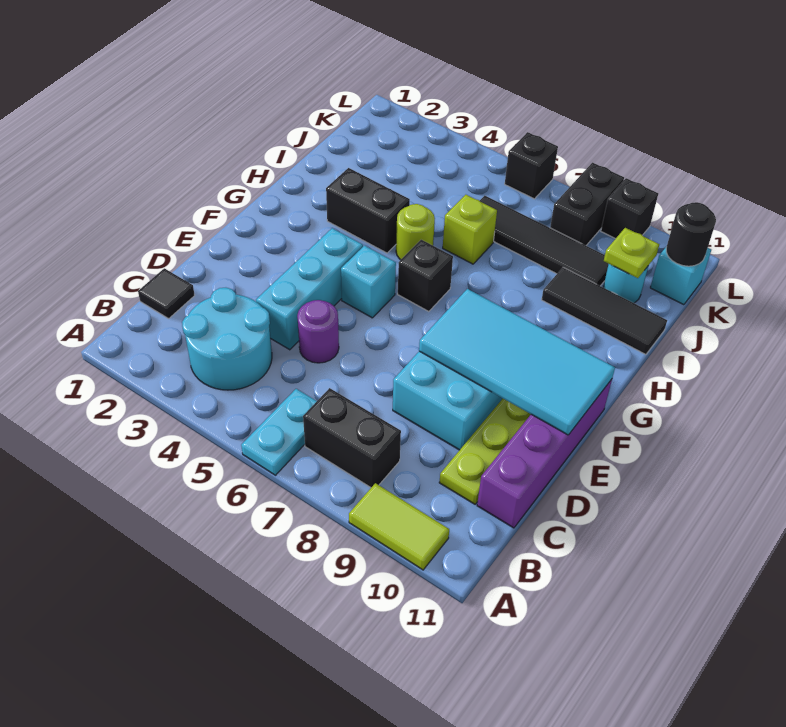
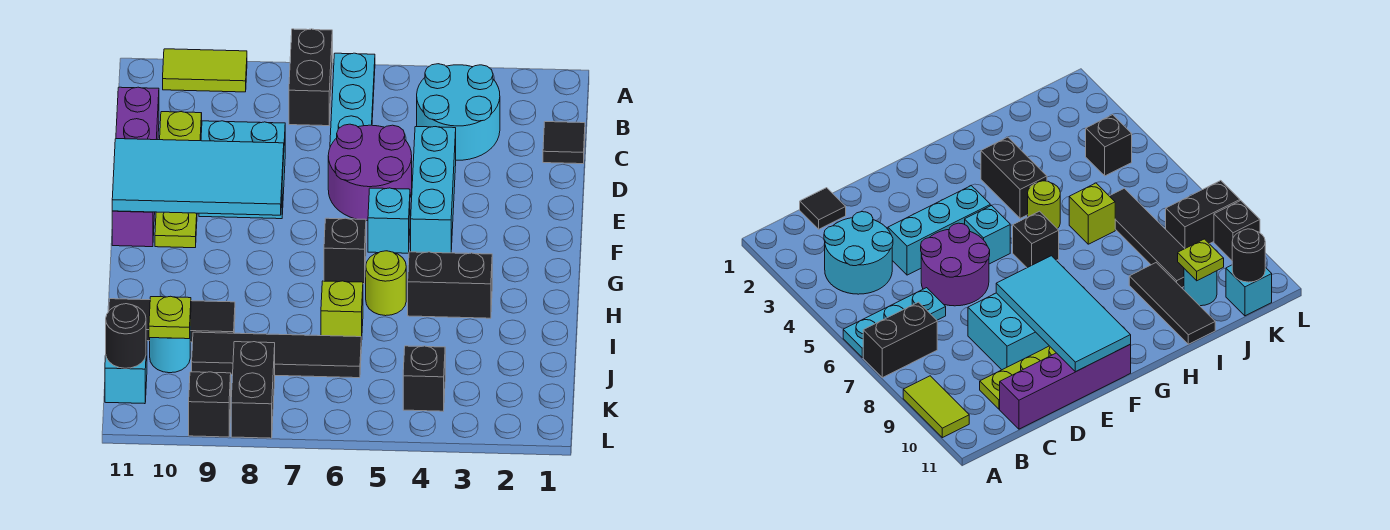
cyan 1x2 plate [241,389,317,475] -> cyan 1x3 plate [330,53,375,147]
black 1x2 brick [303,388,401,487] -> black 1x2 brick turned to [289,29,332,126]
purple 1x1 round brick [297,300,339,363] -> purple 2x2 round brick [328,124,412,221]
black 1x1 brick [505,132,558,199] -> black 1x1 brick moved to [403,346,445,411]

